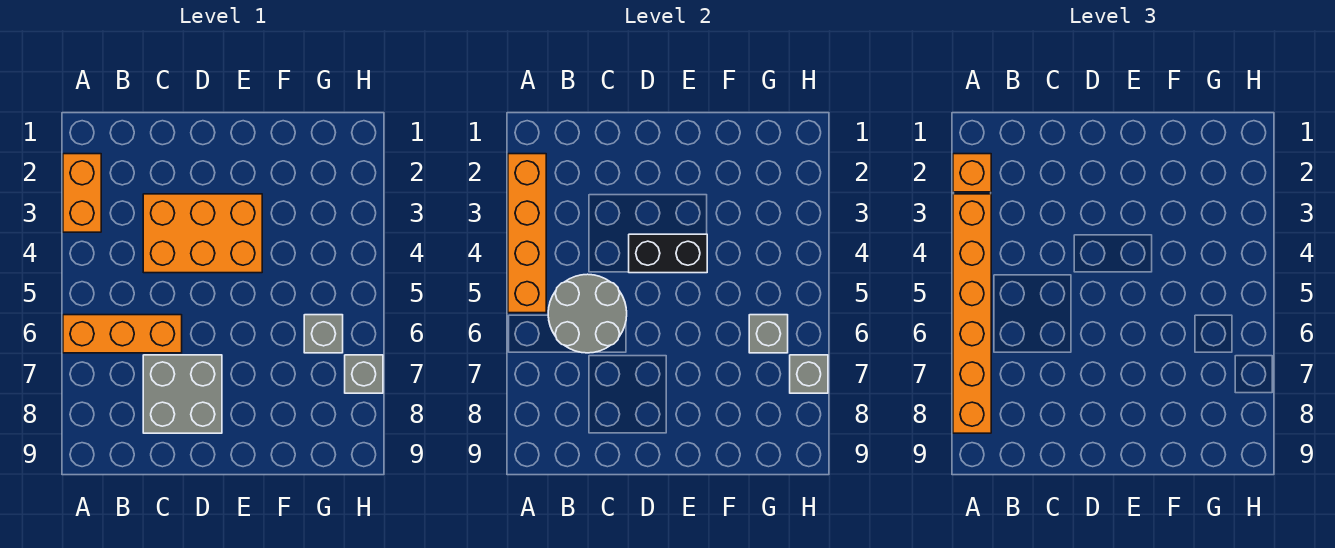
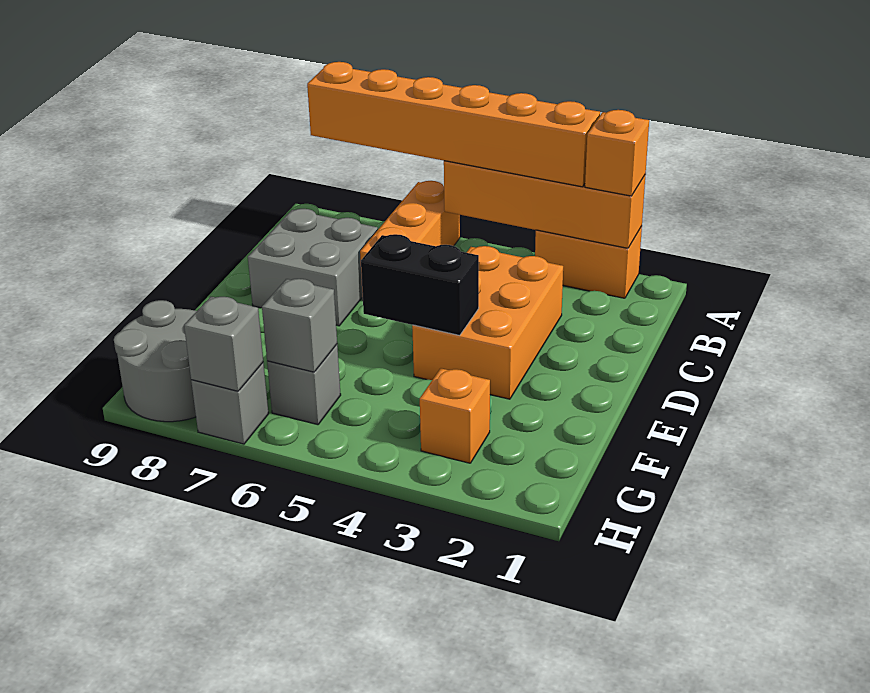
grey 2x2 round brick [548,274,627,353] -> grey 2x2 round brick moved to [114,300,197,422]
black 1x2 brick [629,234,707,273] -> black 1x2 brick turned to [361,234,479,335]
none -> orange 1x1 brick [420,368,490,463]

